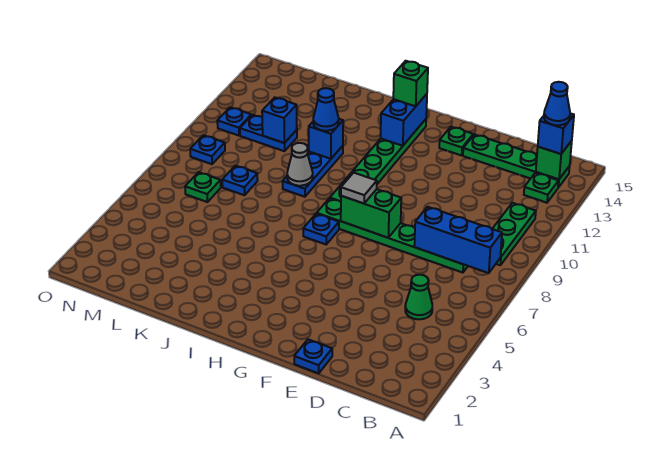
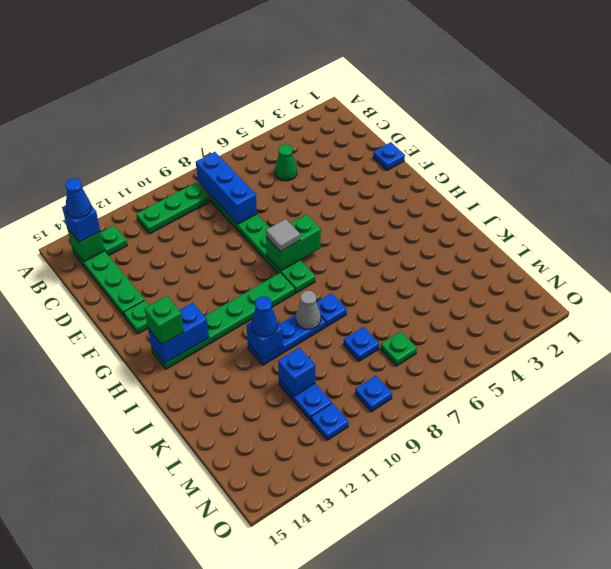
green 1x2 brick [341,189,401,238] -> green 1x2 brick turned to [266,214,321,271]
blue 1x1 plate [303,214,339,244] -> blue 1x1 plate moved to [317,293,347,326]

